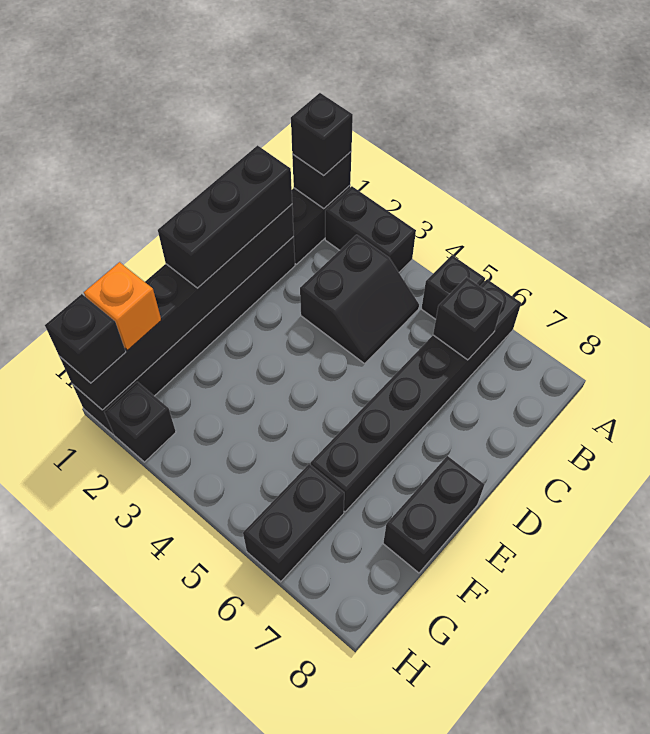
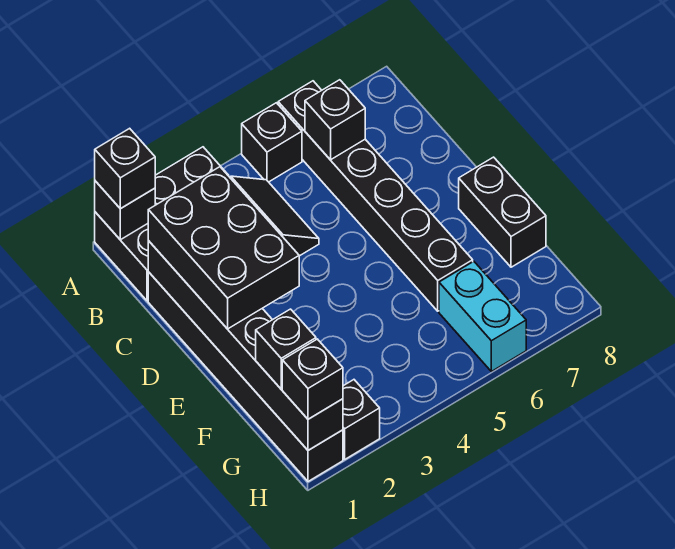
black 1x3 brick [158,145,292,288] -> black 2x3 brick [148,167,299,329]
orange 1x1 brick [84,262,161,350] -> black 1x1 brick [256,309,316,389]
black 1x2 brick [243,464,344,582] -> cyan 1x2 brick [439,261,526,371]

